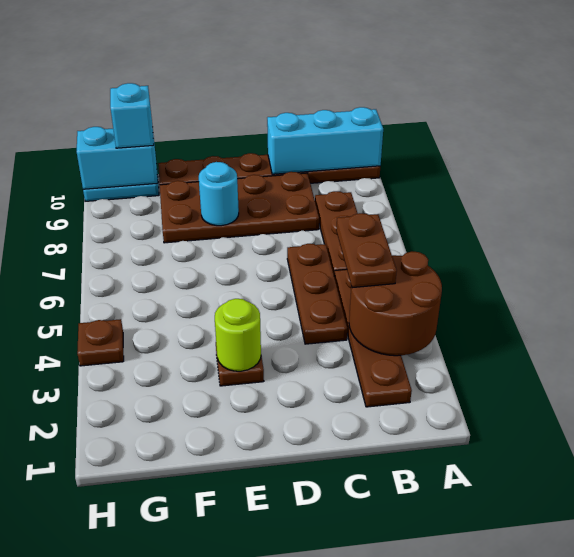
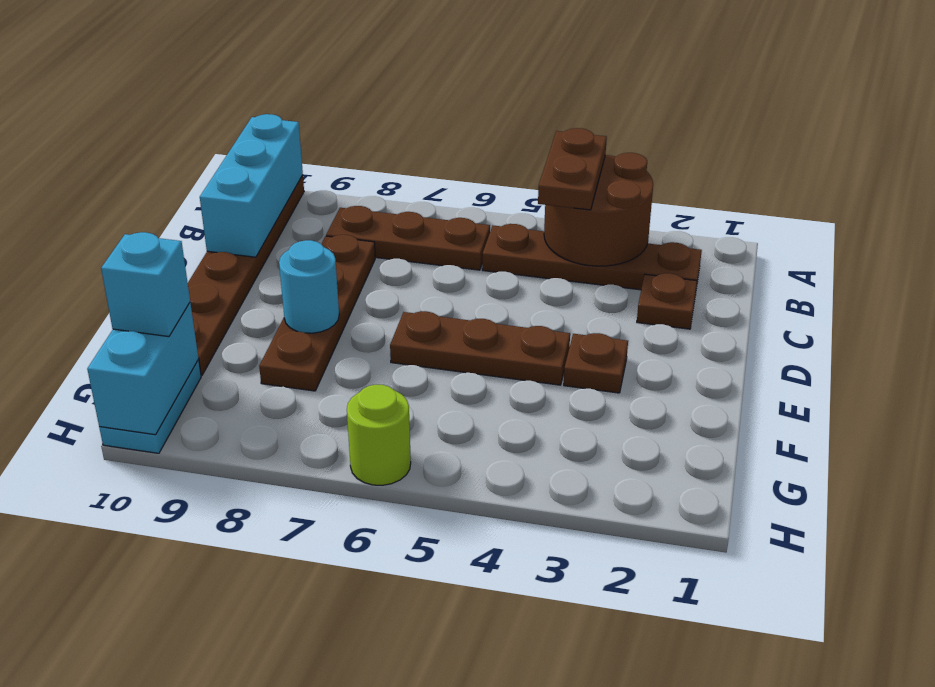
brown 1x2 plate [336,213,397,288] -> brown 1x2 plate turned to [538,128,607,210]
brown 1x3 plate [287,244,347,344] -> brown 1x3 plate moved to [390,311,570,385]
brown 2x4 plate [160,172,319,243] -> brown 1x4 plate [259,235,375,391]
lime 1x1 round brick [215,299,261,371] -> lime 1x1 round brick moved to [347,385,411,485]
brown 1x1 plate [77,319,124,366] -> brown 1x1 plate moved to [637,273,697,329]

